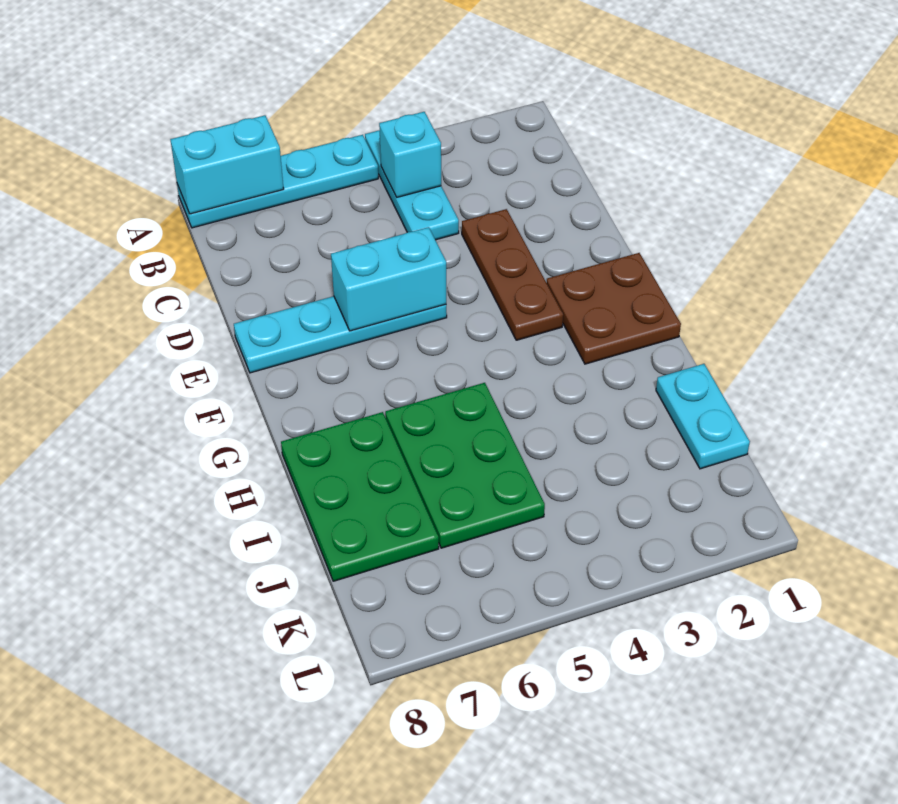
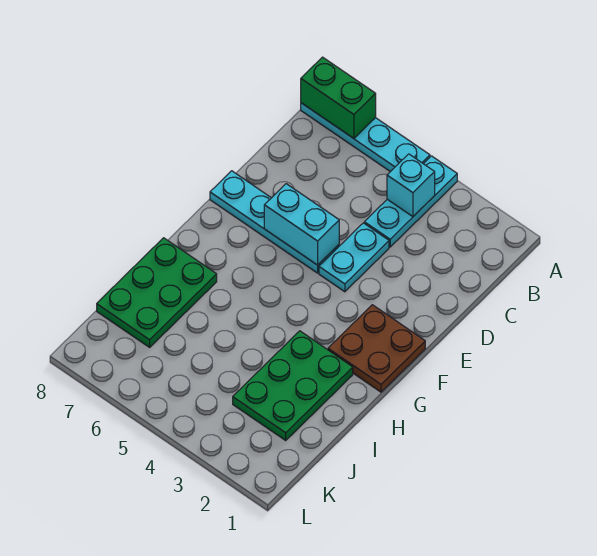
cyan 1x2 brick [170,115,284,214] -> green 1x2 brick [301,57,376,139]
brown 1x3 plate [462,209,563,340] -> none
green 2x3 plate [385,383,545,548] -> green 2x3 plate moved to [233,331,353,440]
cyan 1x2 plate [656,364,750,469] -> cyan 1x2 plate moved to [319,223,389,292]

